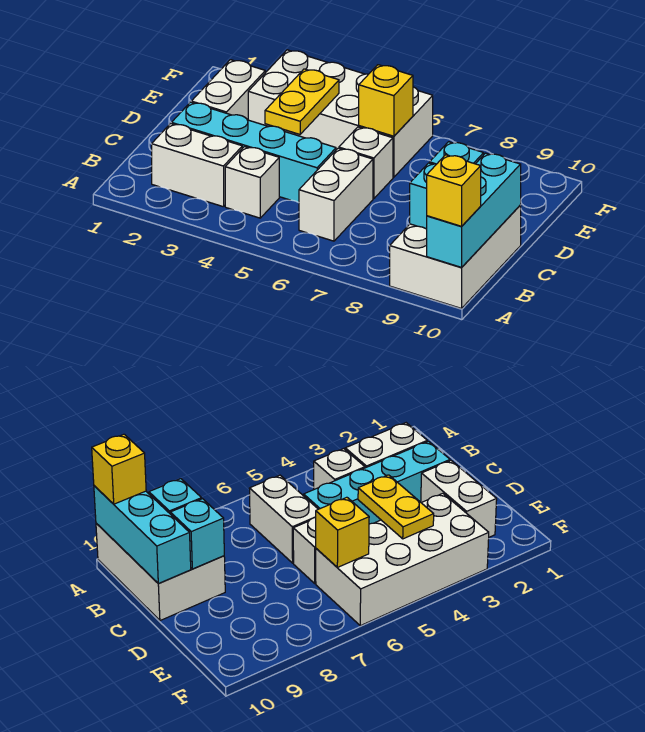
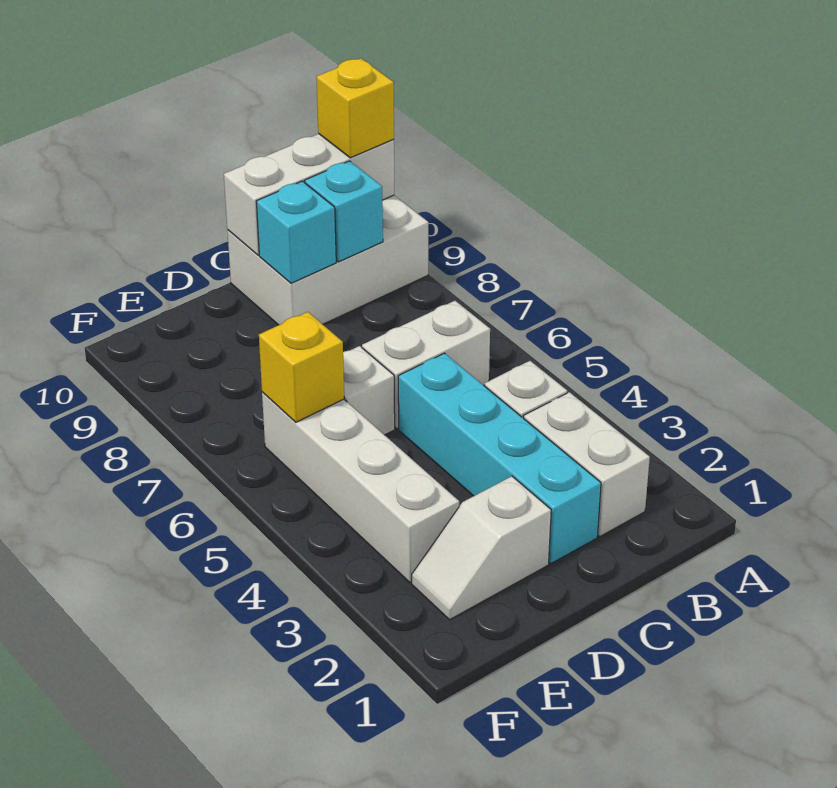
cyan 1x3 brick [427,153,521,267] -> white 1x3 brick [224,134,394,255]
white 1x2 brick [191,60,265,120] -> white 1x2 slope [412,476,551,620]
yellow 1x2 plate [265,69,339,134] -> none
white 2x4 brick [248,50,433,177] -> white 1x4 brick [262,392,459,582]

